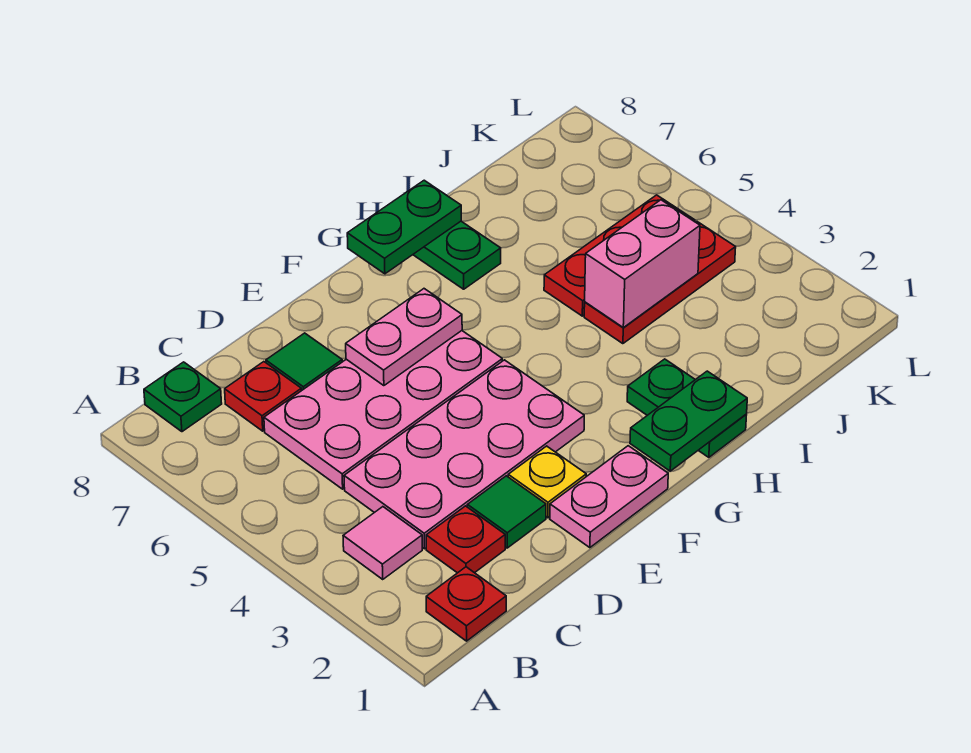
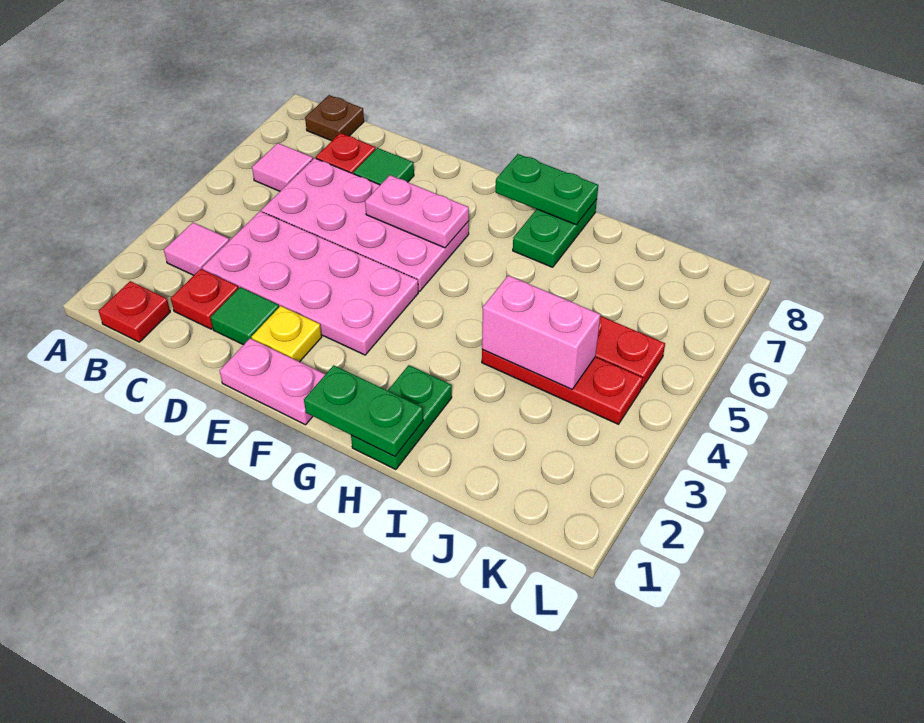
none -> pink 1x1 tile [252,143,313,191]
green 1x1 plate [144,362,222,432] -> brown 1x1 plate [305,95,364,141]

